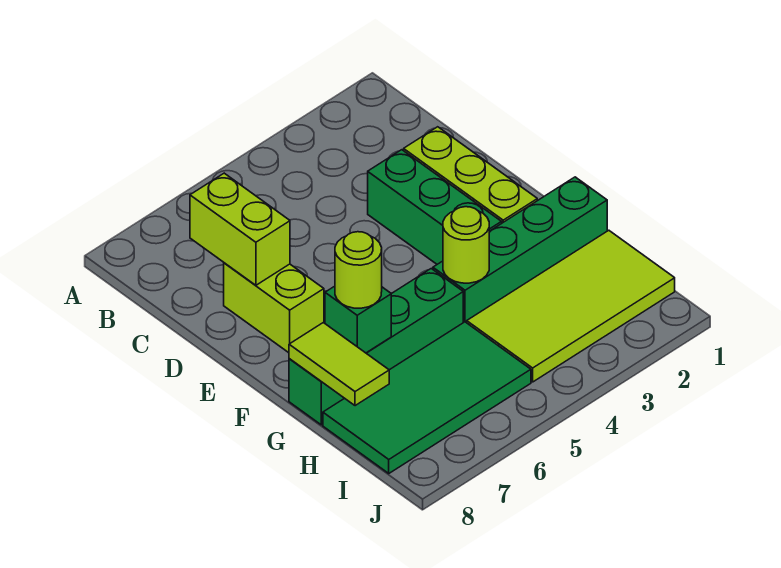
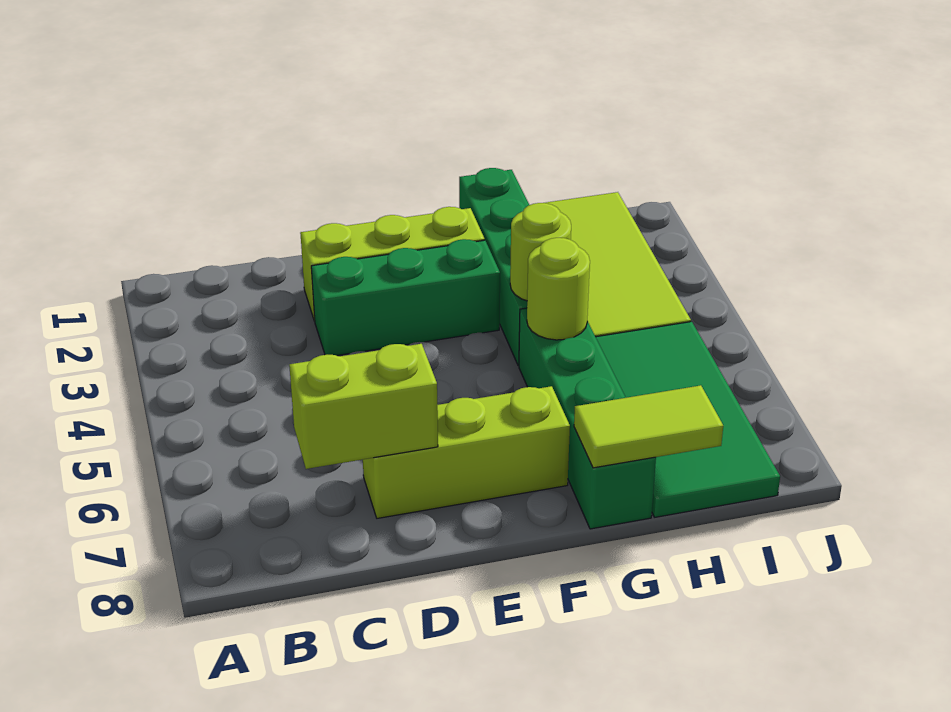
lime 1x2 brick [224,263,324,353] -> lime 1x3 brick [363,386,570,518]
green 1x1 brick [325,286,391,353] -> none
lime 1x1 round brick [335,232,382,308] -> lime 1x1 round brick moved to [527,238,590,340]

